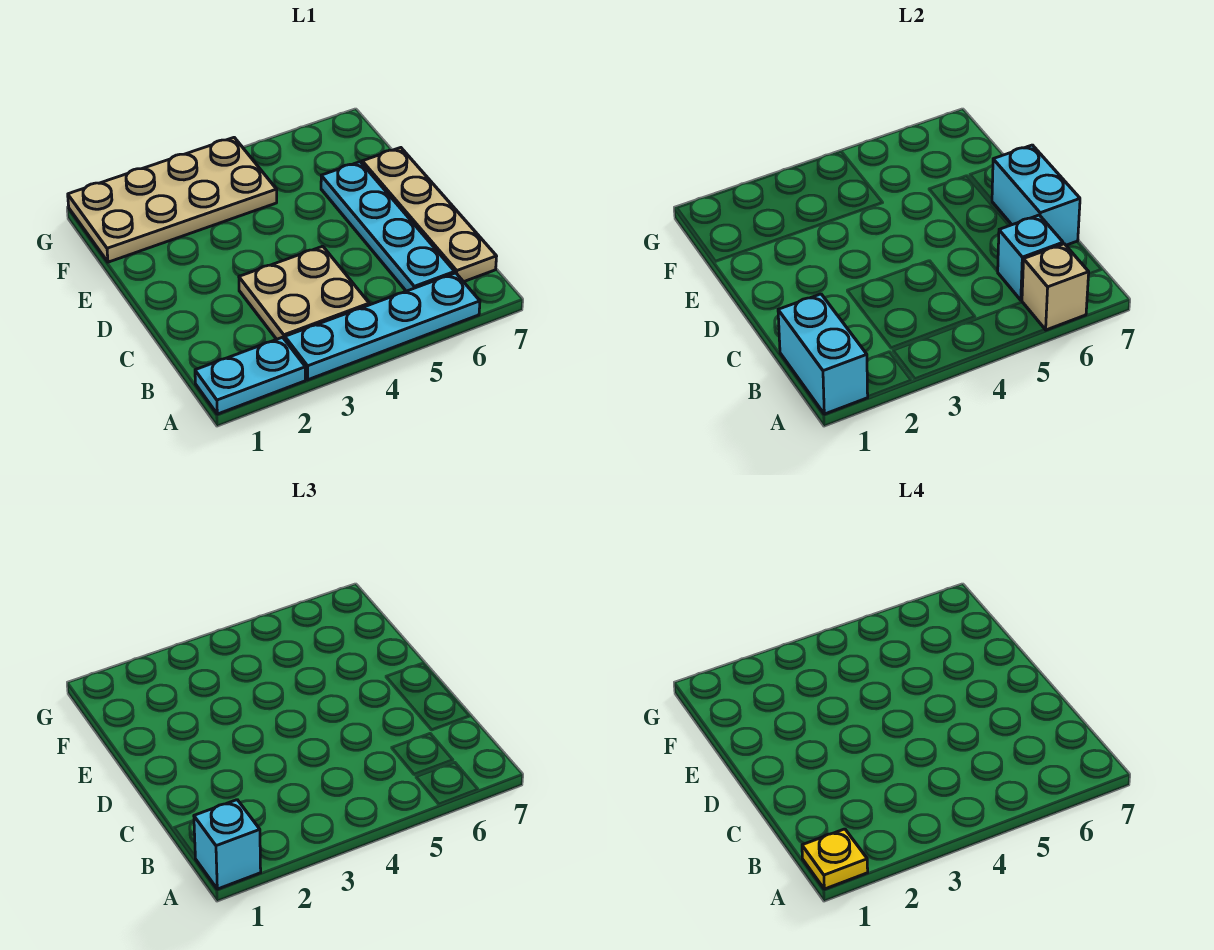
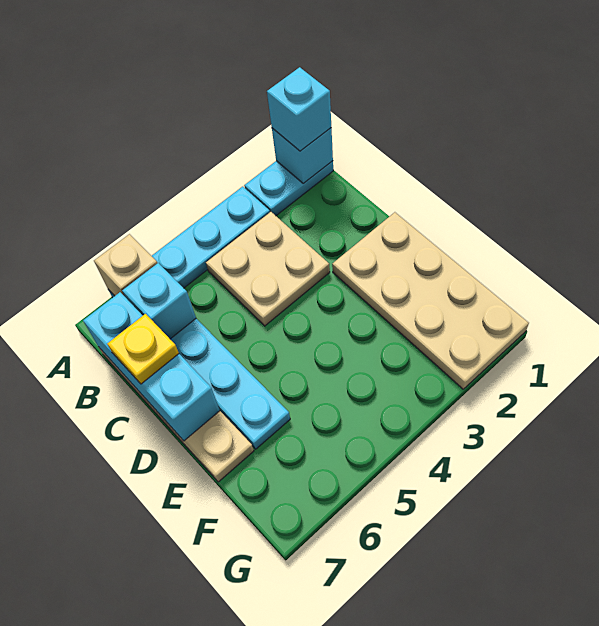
cyan 1x2 brick [778,294,868,414] -> cyan 1x1 brick [272,128,333,184]
yellow 1x1 plate [802,829,868,889] -> yellow 1x1 plate moved to [107,314,179,384]
cyan 1x2 brick [992,145,1080,245] -> cyan 1x3 brick [83,292,220,441]
tan 2x4 plate [68,138,277,262] -> tan 2x4 plate turned to [332,212,529,389]

